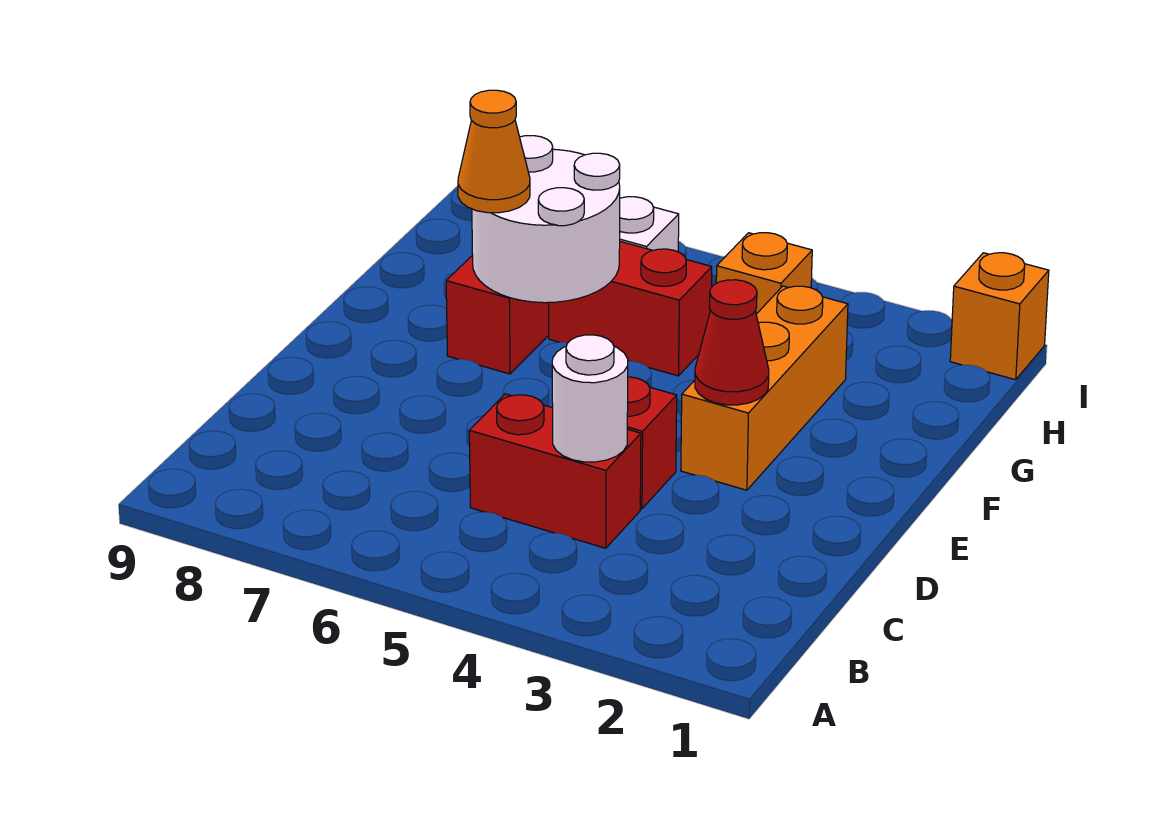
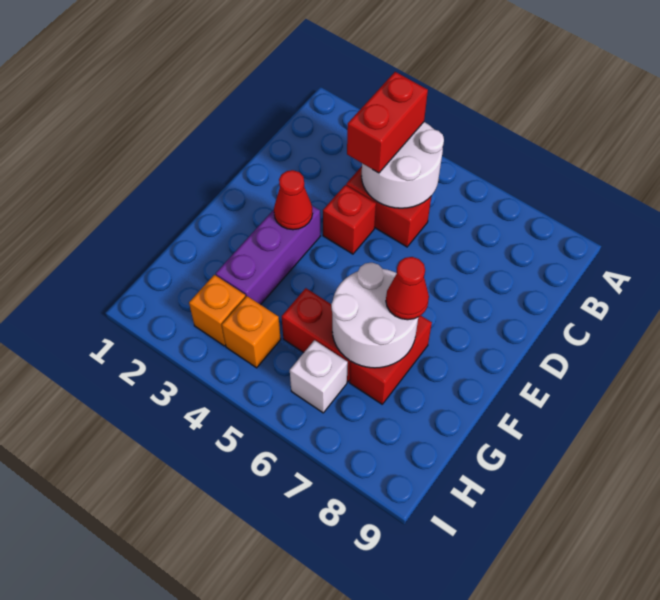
none -> red 1x2 brick [347,72,428,173]
white 1x1 round brick [552,335,628,462] -> white 2x2 round brick [361,122,444,208]
orange 1x3 brick [681,286,848,490] -> purple 1x3 brick [216,206,320,305]
orange 1x1 cone [458,90,530,213] -> red 1x1 cone [386,257,429,320]
orange 1x1 brick [950,253,1049,380] -> orange 1x1 brick moved to [189,275,246,346]

